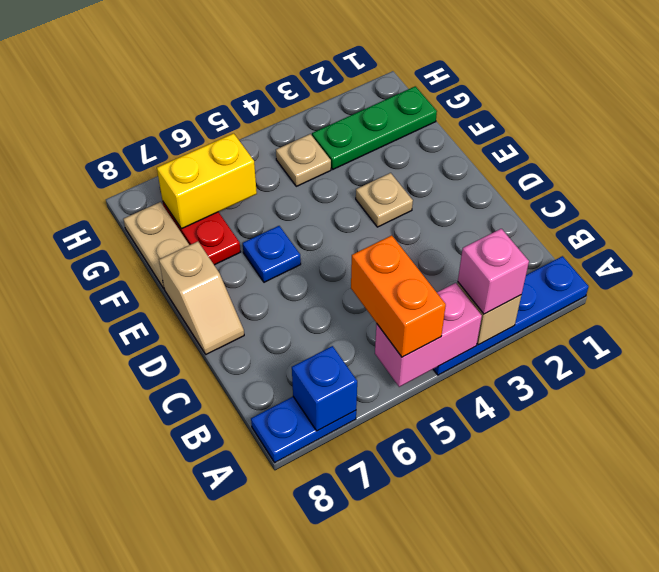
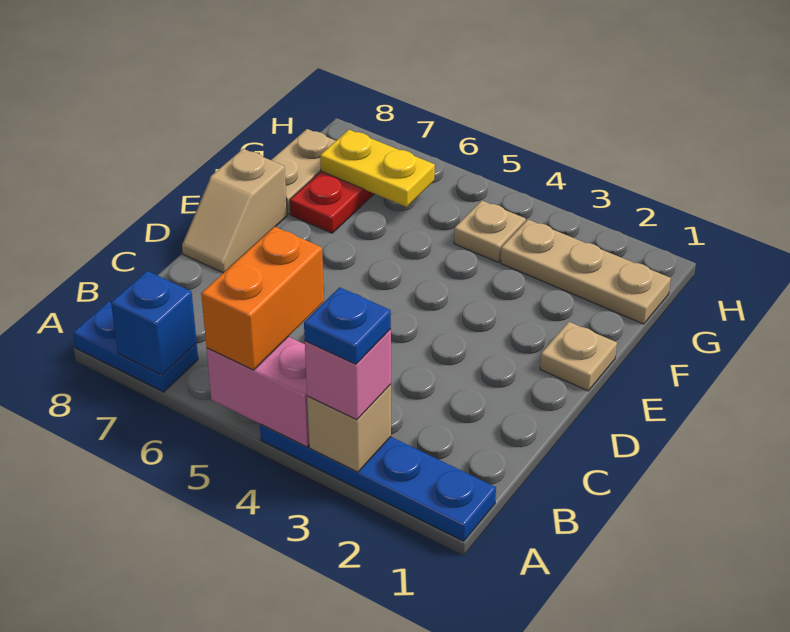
tan 1x1 plate [356,173,413,227] -> tan 1x1 plate moved to [540,322,617,391]
blue 1x1 plate [243,226,301,282] -> blue 1x1 plate moved to [304,287,391,364]
green 1x3 plate [312,86,437,169] -> tan 1x3 plate [500,220,671,324]
yellow 1x2 brick [157,133,257,229] -> yellow 1x2 plate [320,130,435,207]

